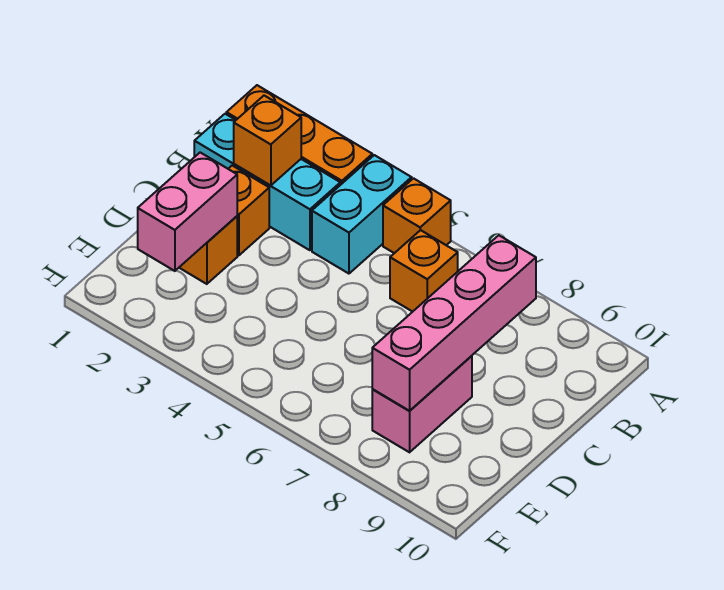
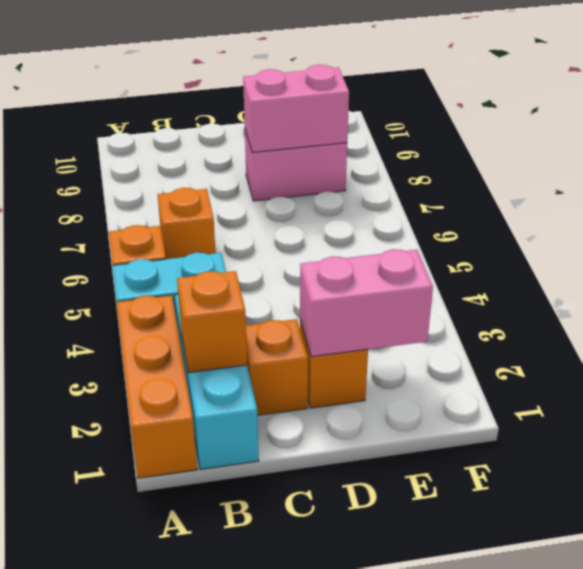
pink 1x4 brick [372,235,536,411] -> pink 1x2 brick [243,65,349,152]

